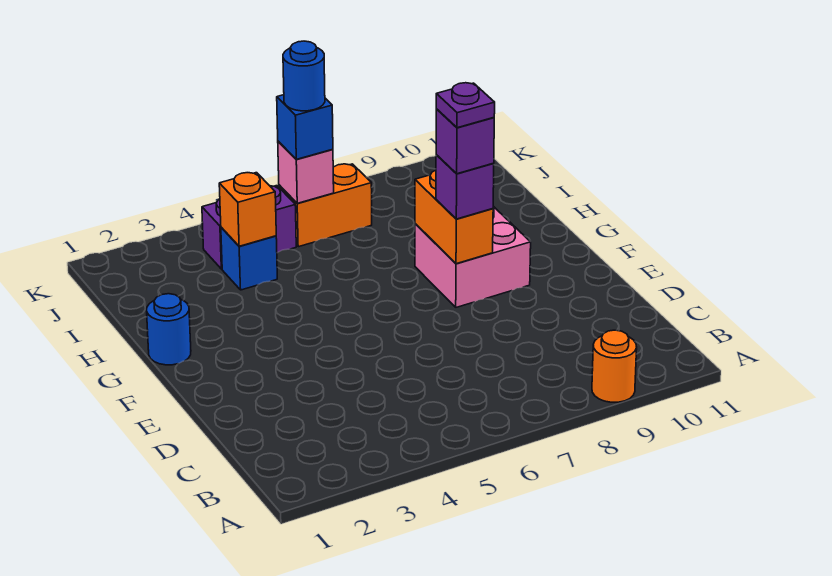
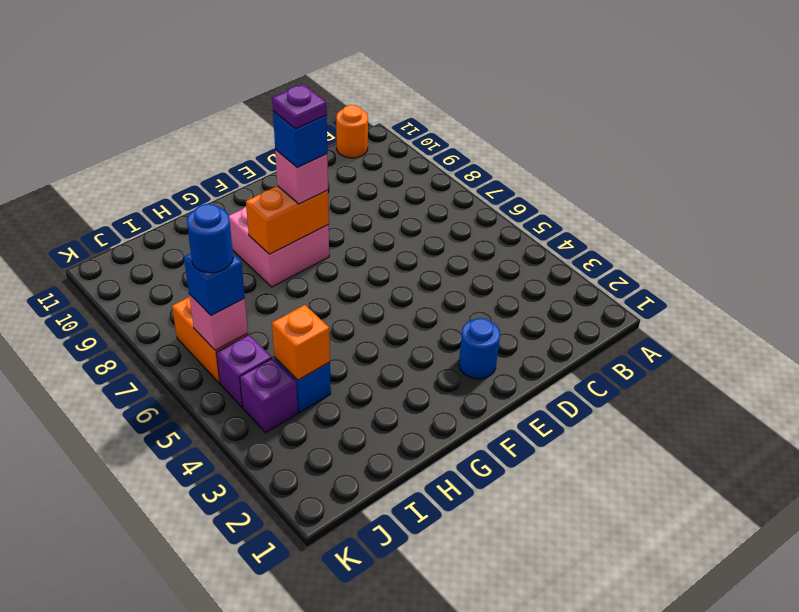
orange 1x1 round brick [592,330,637,402] -> orange 1x1 round brick moved to [336,105,368,158]
purple 1x1 brick [436,155,494,219] -> pink 1x1 brick [275,150,328,204]
purple 1x1 brick [436,109,494,174] -> blue 1x1 brick [273,111,327,167]
blue 1x1 round brick [147,294,191,365] -> blue 1x1 round brick moved to [459,318,500,379]

